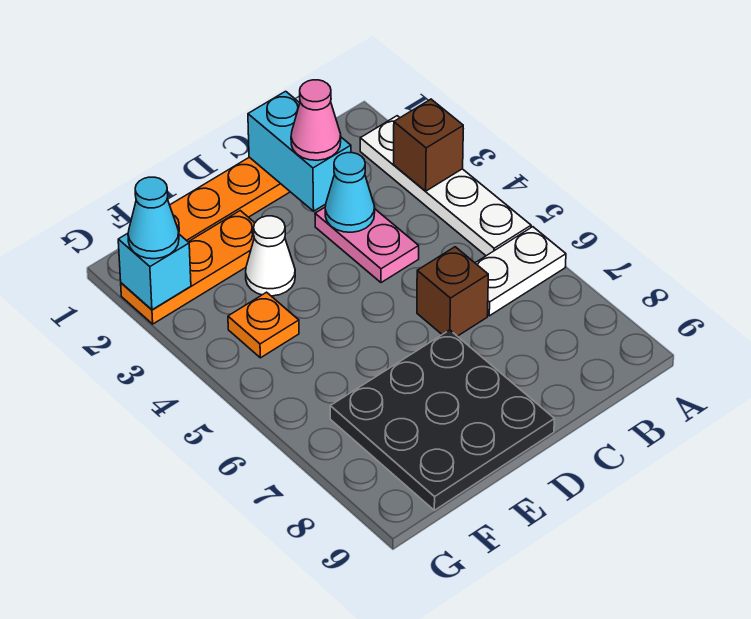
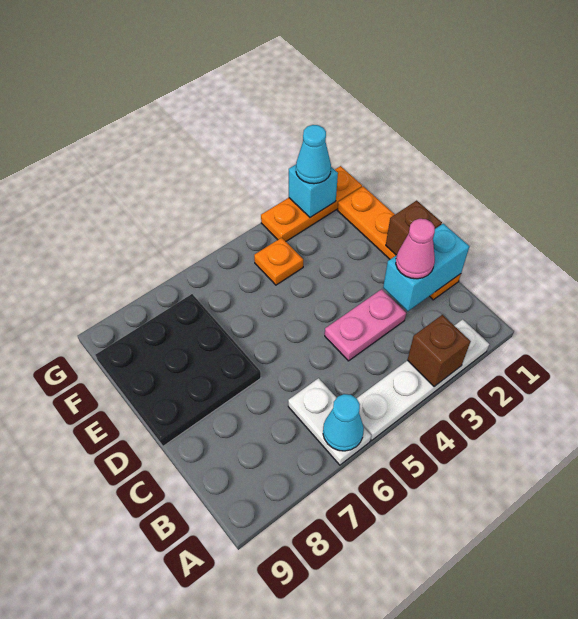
cyan 1x1 cone [325,153,375,232] -> cyan 1x1 cone moved to [323,394,364,451]
brown 1x1 brick [417,247,488,336] -> brown 1x1 brick moved to [386,200,442,255]
orange 1x3 plate [121,211,255,324] -> orange 1x3 plate turned to [261,166,362,241]
white 1x1 cone [246,216,295,296] -> none

